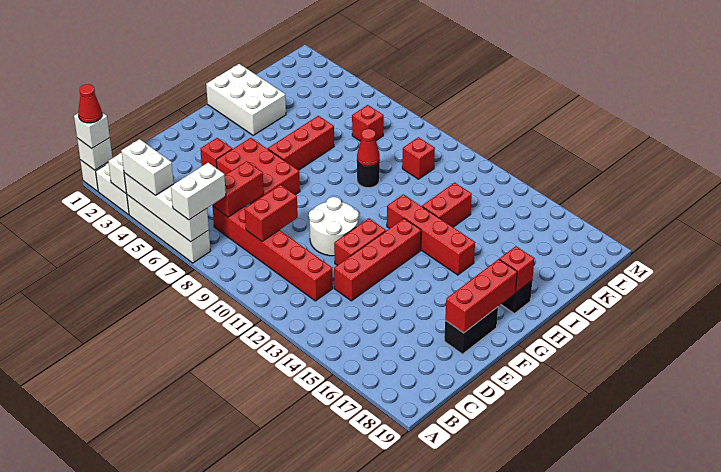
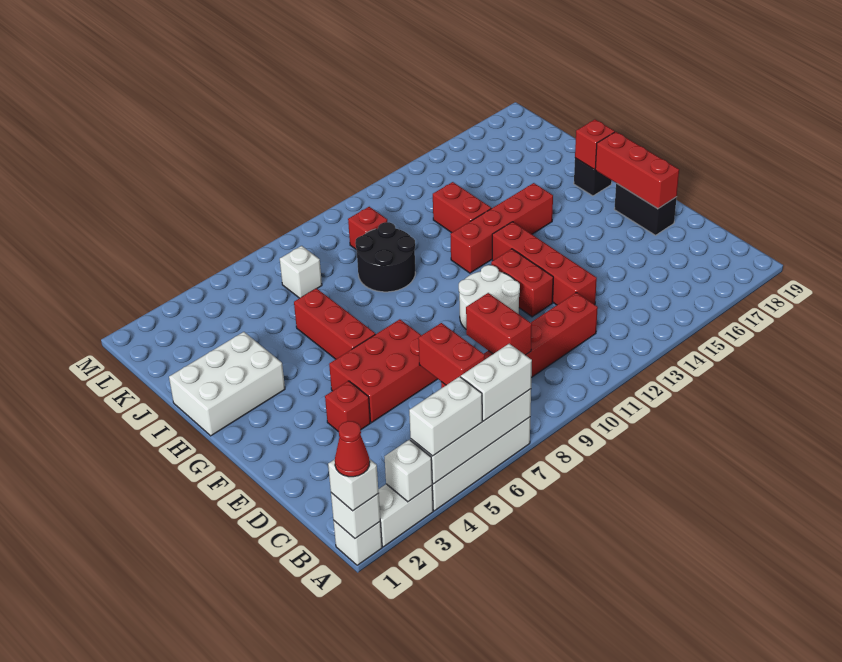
white 1x2 brick [171,163,226,220] -> white 1x2 brick turned to [461,344,532,421]
black 1x1 round brick [357,161,380,188] -> black 2x2 round brick [355,222,415,292]
red 1x1 cone [357,129,380,166] -> none
red 1x1 brick [352,105,384,141] -> white 1x1 brick [280,246,322,298]

